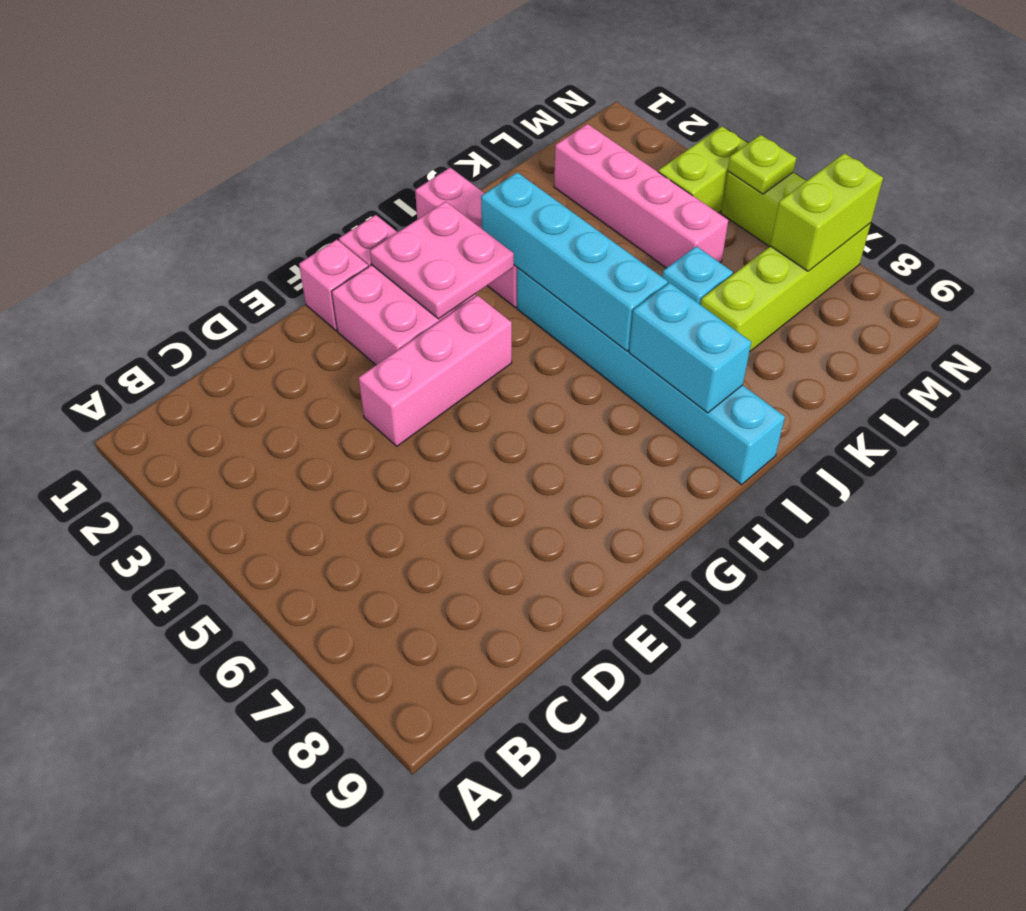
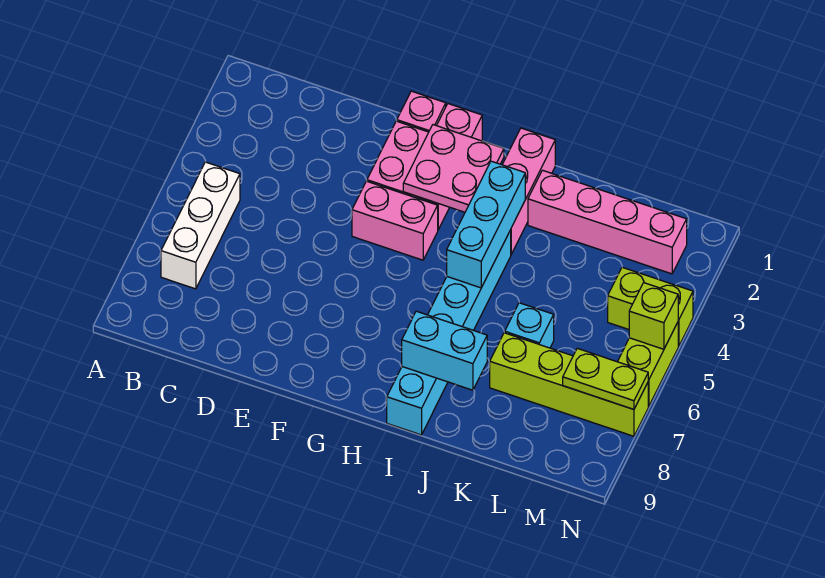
none -> white 1x3 brick [161,162,240,289]
pink 1x3 brick [359,295,512,446] -> pink 1x2 brick [352,181,438,260]
cyan 1x4 brick [481,172,668,351] -> cyan 1x3 brick [447,161,525,288]
cyan 1x2 brick [629,283,751,413] -> cyan 1x2 brick turned to [402,311,487,390]
pink 1x4 brick [554,124,728,268] -> pink 1x4 brick turned to [528,170,687,274]
lime 1x2 brick [770,153,883,271] -> lime 1x2 plate [563,348,648,409]
lime 1x1 plate [728,135,796,194] -> lime 1x1 brick [629,283,678,349]

